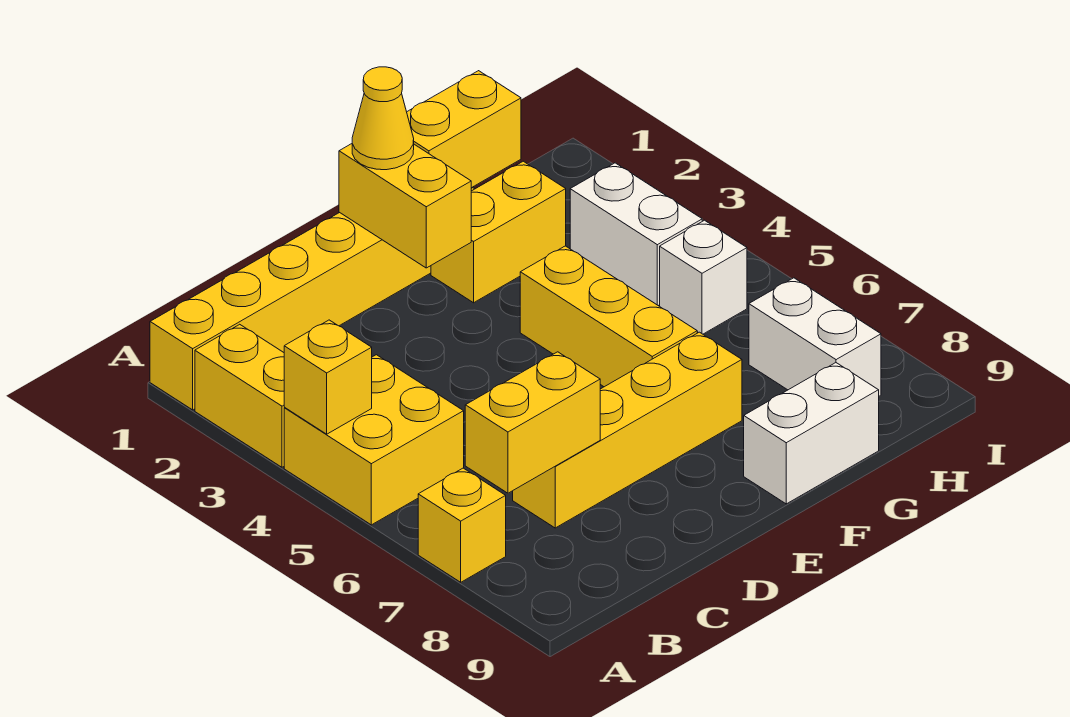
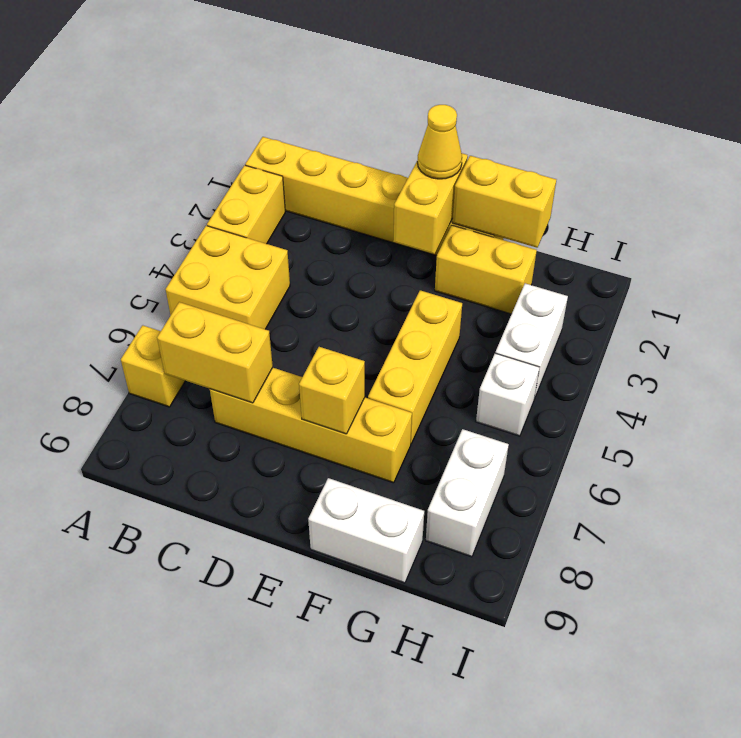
yellow 1x1 brick [284,320,372,434] -> yellow 1x1 brick moved to [299,347,365,434]

